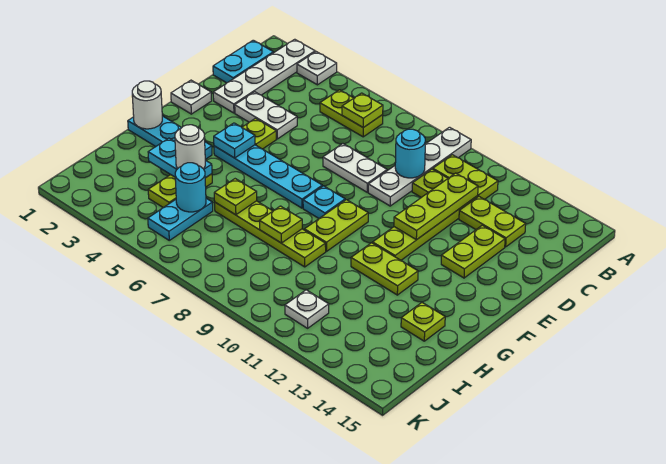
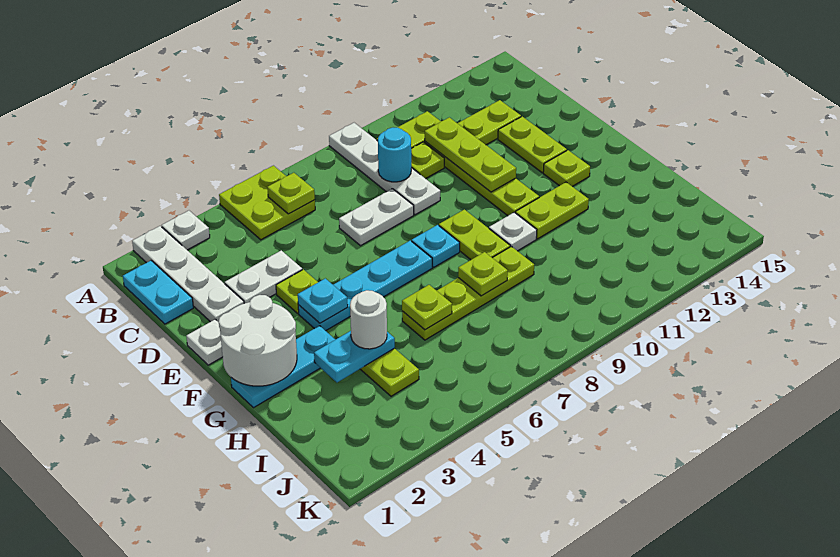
lime 1x2 plate [320,90,383,137] -> lime 2x2 plate [219,166,315,240]
white 1x1 round brick [132,81,162,129] -> white 2x2 round brick [219,295,297,386]
lime 1x1 plate [401,303,445,341] -> lime 1x1 plate moved to [543,150,590,186]
cyan 1x2 plate [148,198,213,240] -> none
cyan 1x1 round brick [175,163,206,212] -> none
white 1x1 plate [285,290,329,328] -> white 1x1 plate moved to [489,212,537,251]

